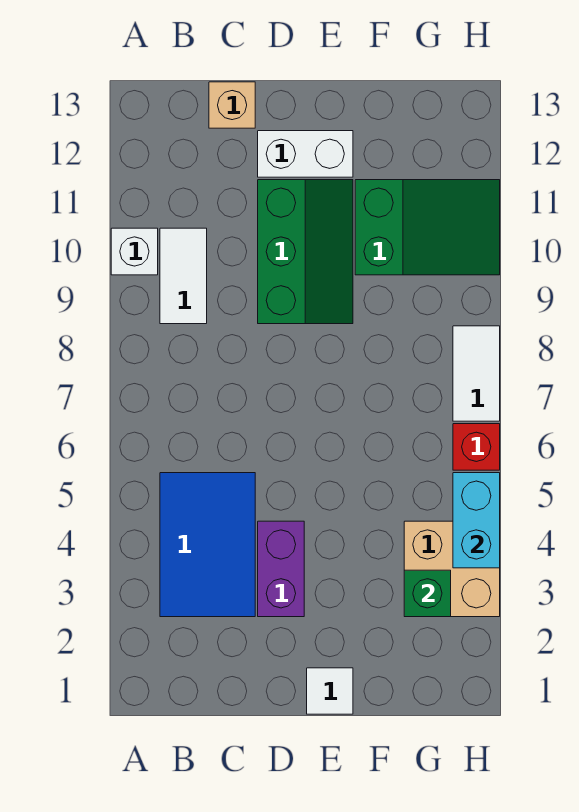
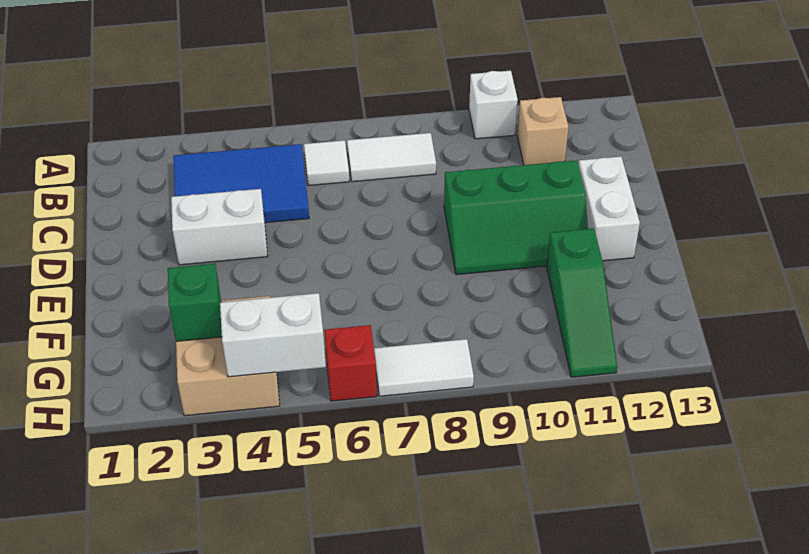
white 1x2 tile [160,228,207,324] -> white 1x2 tile moved to [347,133,436,182]
tan 1x1 brick [209,82,255,128] -> tan 1x1 brick moved to [517,97,568,165]
purple 1x2 brick [258,521,304,617] -> white 1x2 brick [171,189,267,265]
white 1x1 tile [307,668,353,714] -> white 1x1 tile moved to [304,140,349,186]
green 2x3 slope [355,180,500,275] -> green 1x3 slope [547,229,617,377]
cyan 1x2 brick [453,473,500,568] -> white 1x2 brick [220,293,326,377]

